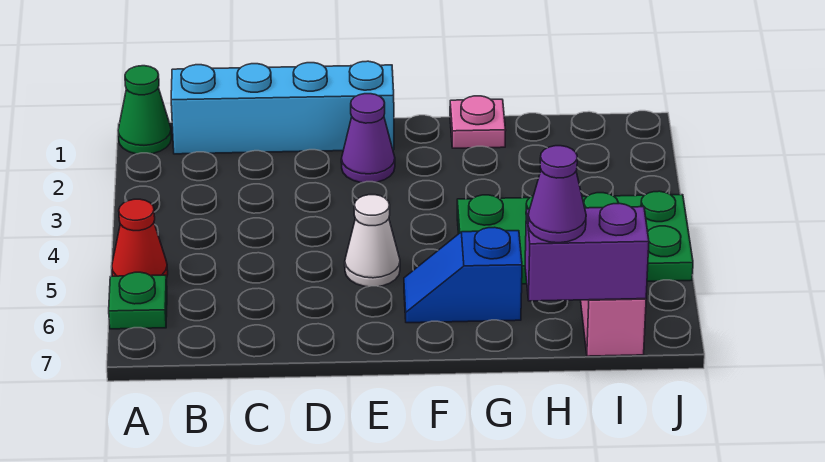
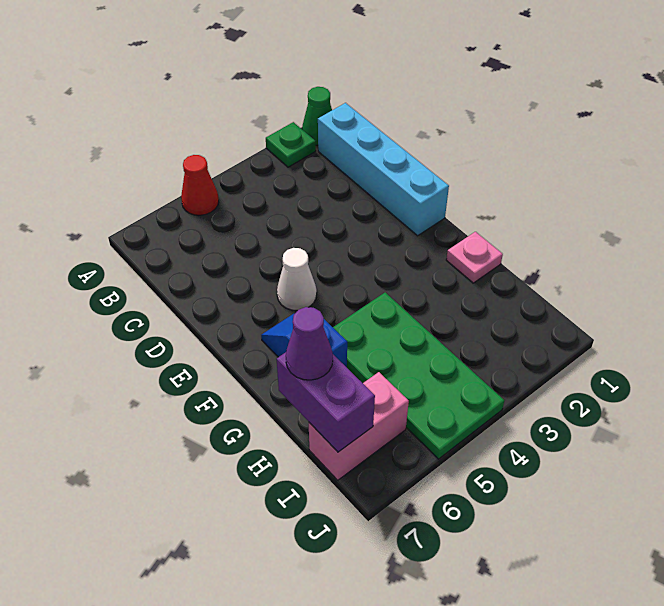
green 1x1 plate [109,272,167,329] -> green 1x1 plate moved to [266,122,316,167]
purple 1x1 cone [341,94,395,183] -> none

